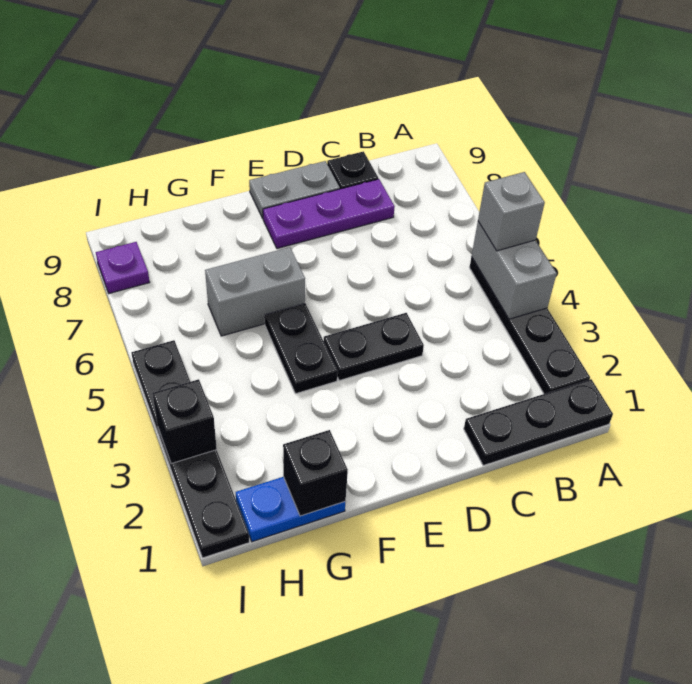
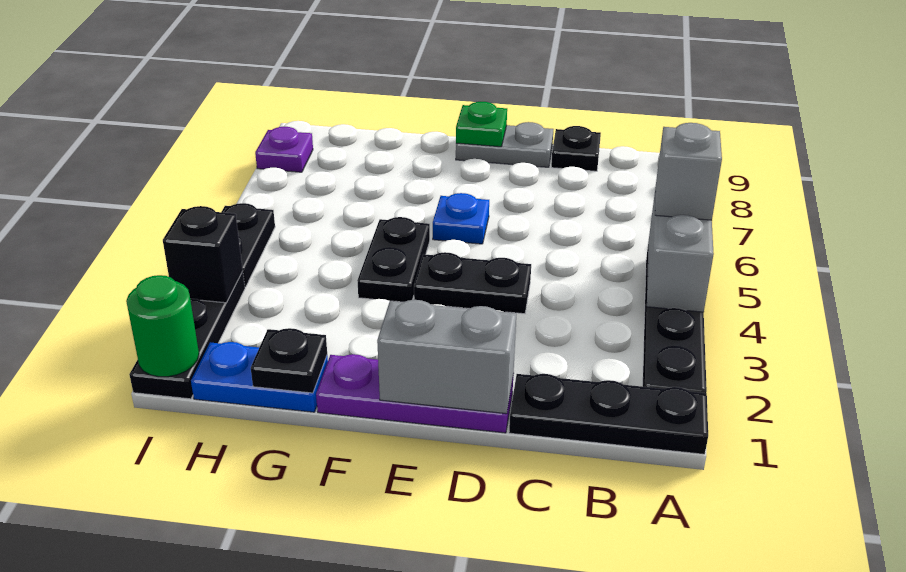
purple 1x3 plate [263,179,395,249] -> purple 1x3 plate moved to [316,354,513,433]
none -> blue 1x1 plate [433,193,489,244]
none -> green 1x1 plate [456,102,507,147]
grey 1x2 brick [205,247,305,336] -> grey 1x2 brick moved to [377,300,516,414]
black 1x1 brick [283,430,348,516] -> black 1x1 plate [251,328,327,393]
none -> green 1x1 round brick [126,275,199,377]

